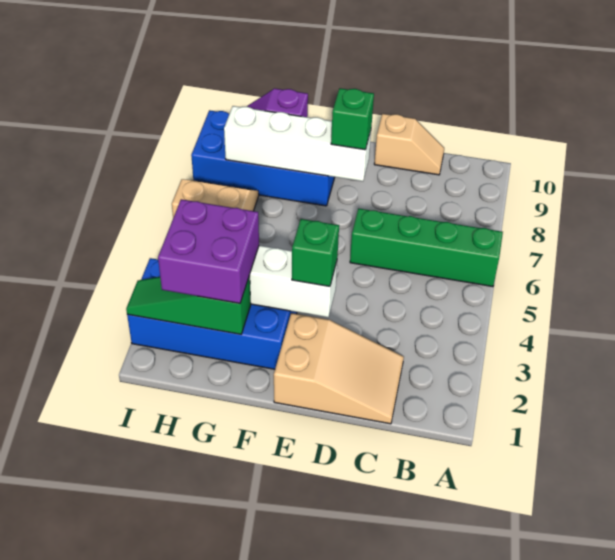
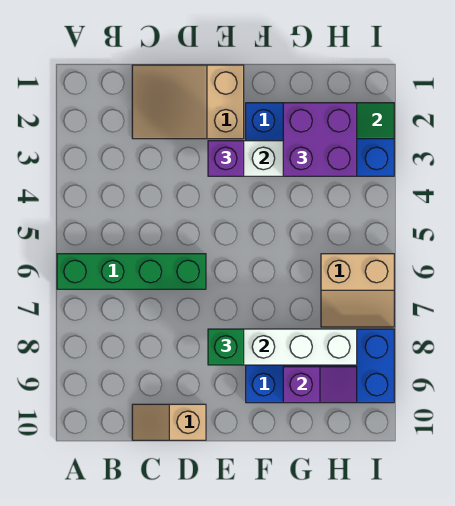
green 1x1 brick [292,219,339,286] -> purple 1x1 brick [208,141,244,176]

